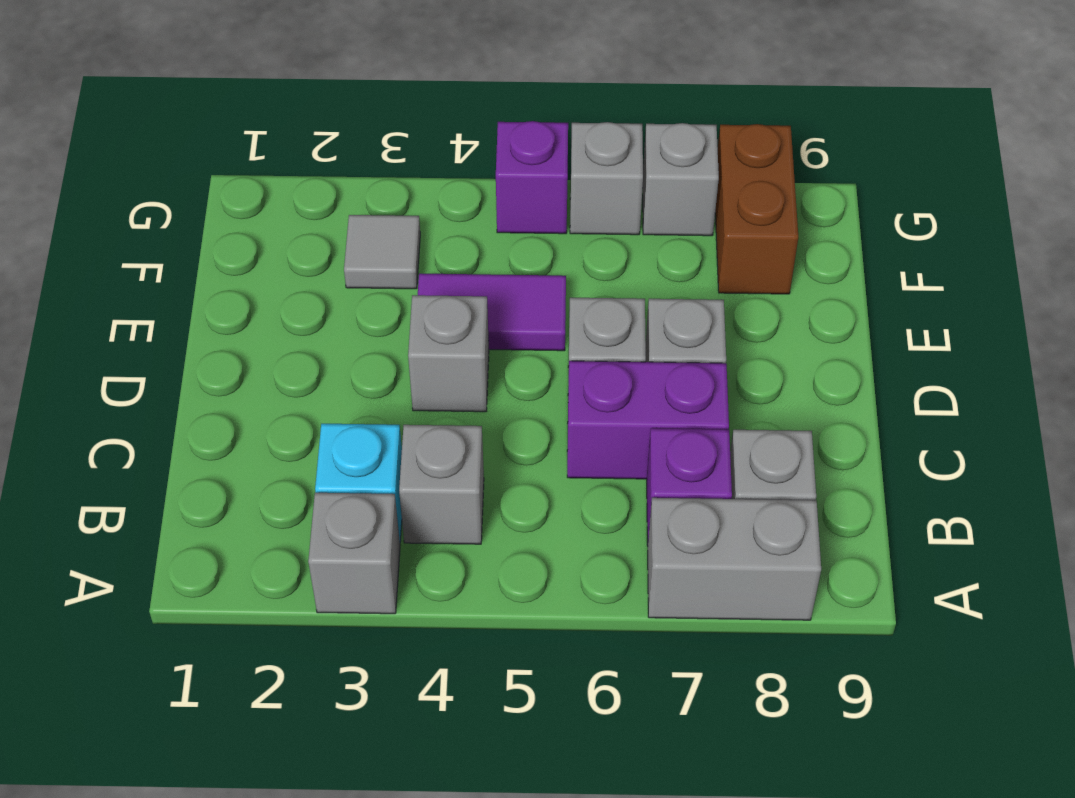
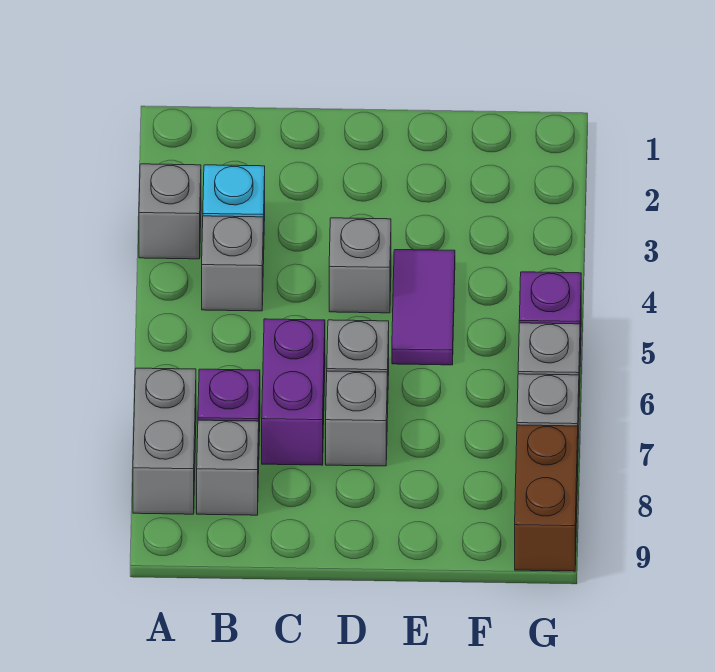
grey 1x1 tile [344,215,420,289] -> none
brown 1x2 brick [715,124,798,294] -> brown 1x2 brick turned to [515,425,578,571]

